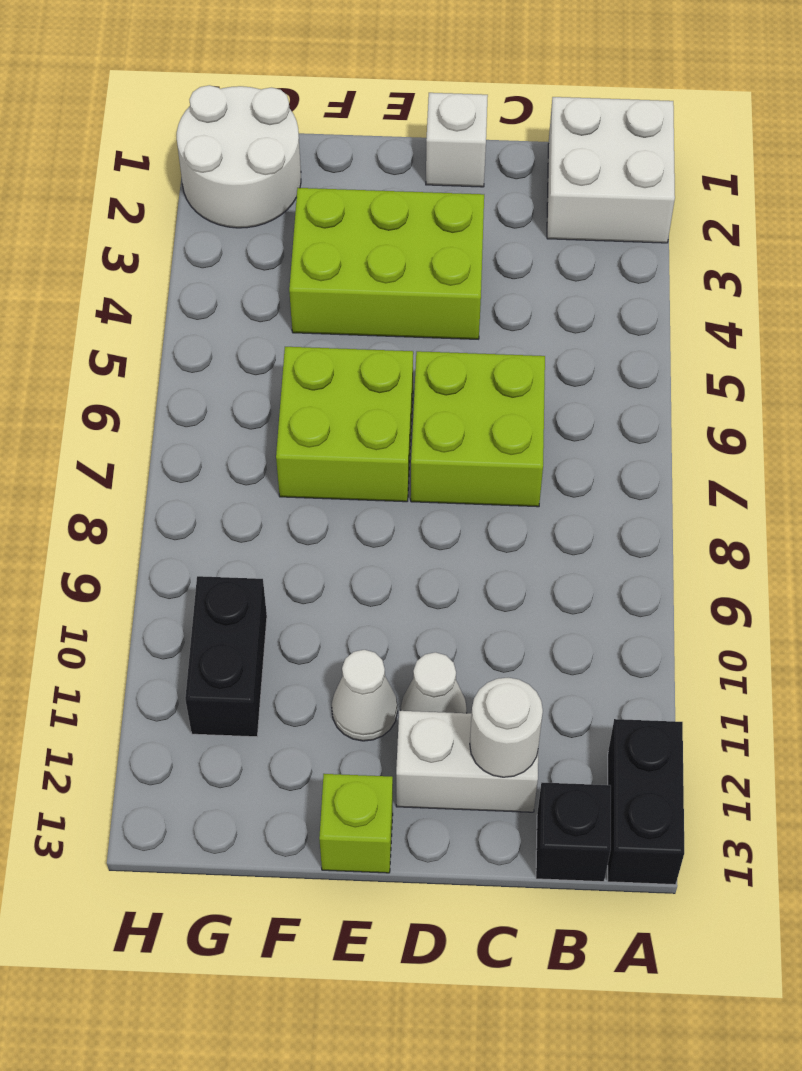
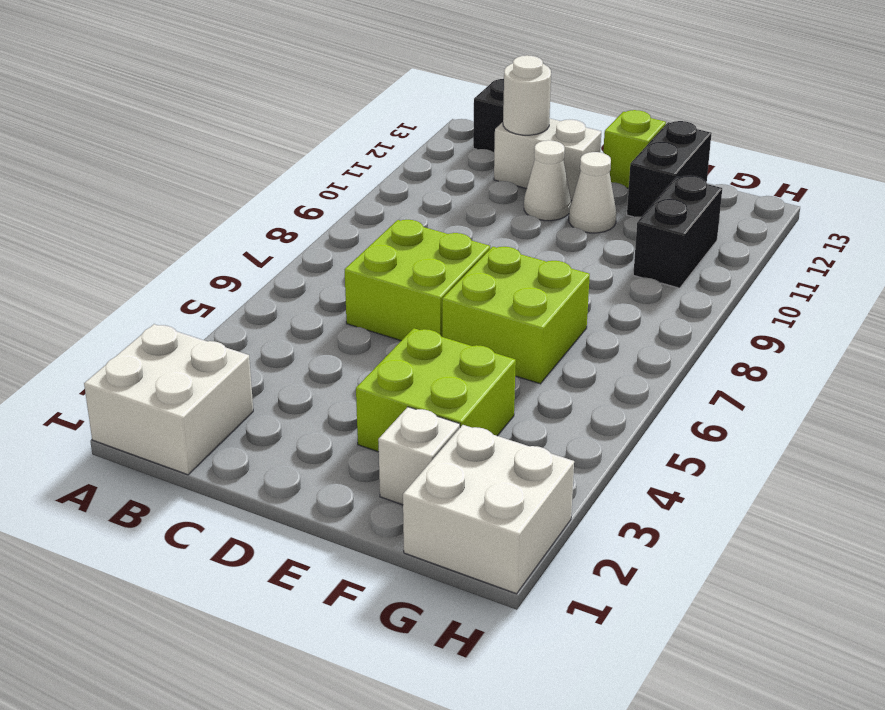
black 1x2 brick [608,719,684,885] -> black 1x2 brick moved to [627,121,712,217]
white 1x1 brick [426,93,488,187] -> white 1x1 brick moved to [378,407,460,505]
lime 2x3 brick [289,188,484,339] -> lime 2x2 brick [356,328,516,452]
white 2x2 round brick [177,85,301,228] -> white 2x2 brick [403,425,574,594]

